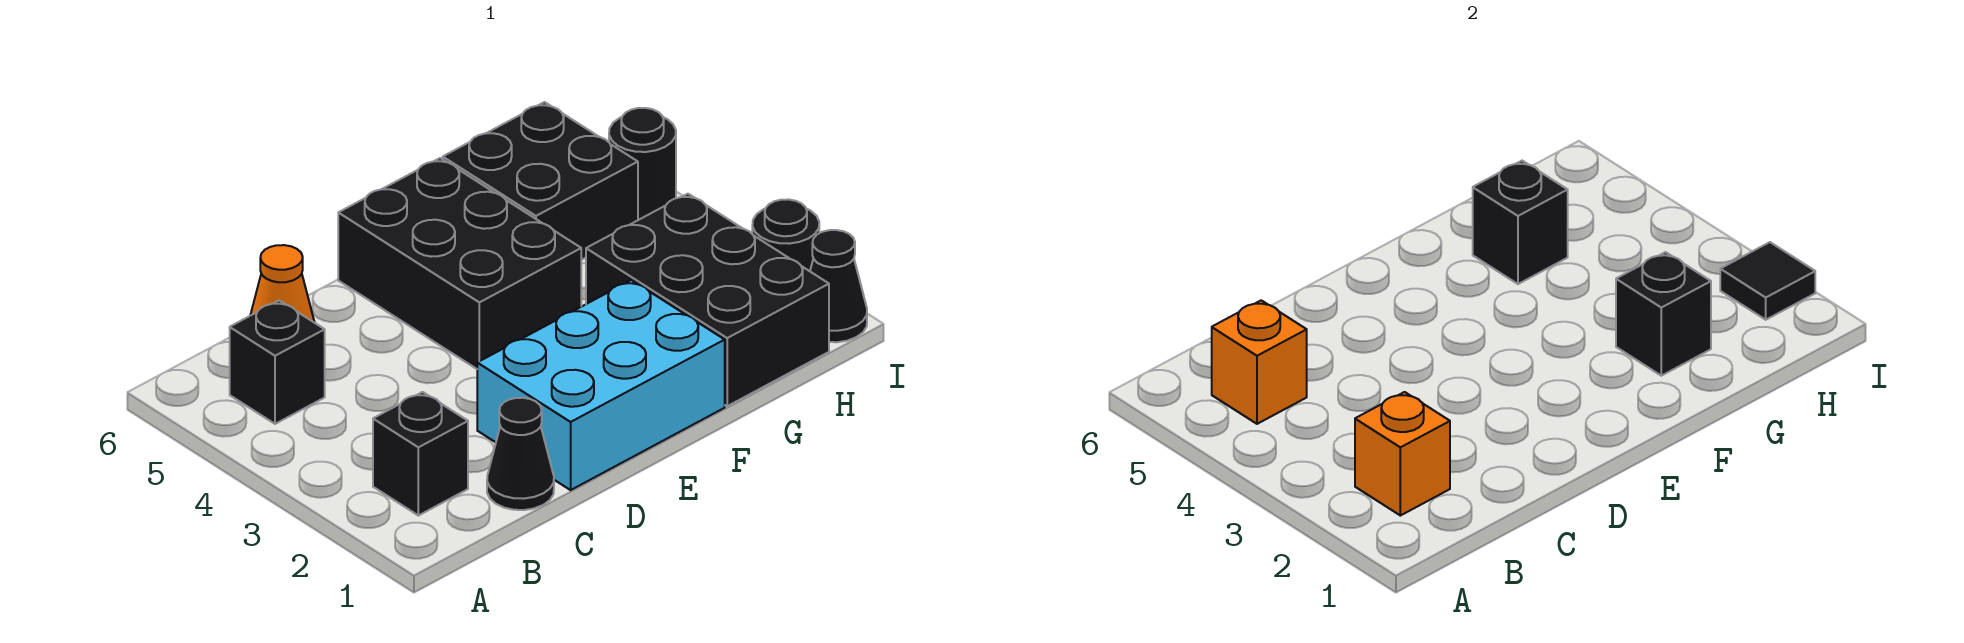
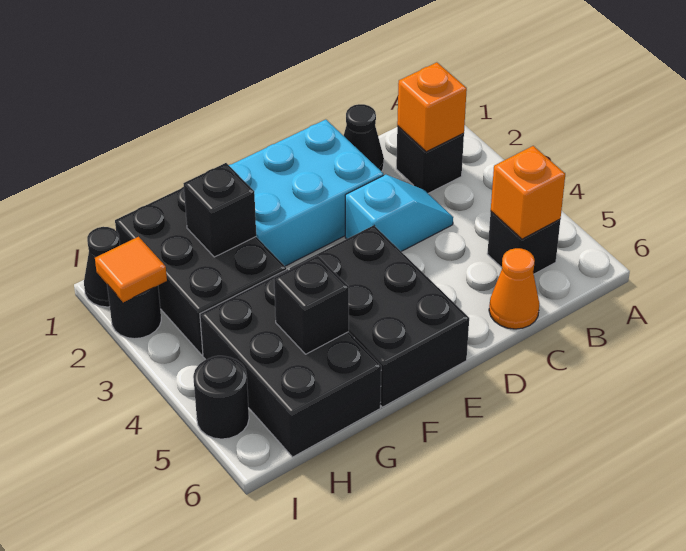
none -> cyan 1x2 slope [345,175,453,251]
black 2x2 brick [443,102,638,260] -> black 2x3 brick [200,269,381,457]
black 1x1 tile [1720,242,1815,320] -> orange 1x1 tile [95,237,167,302]

